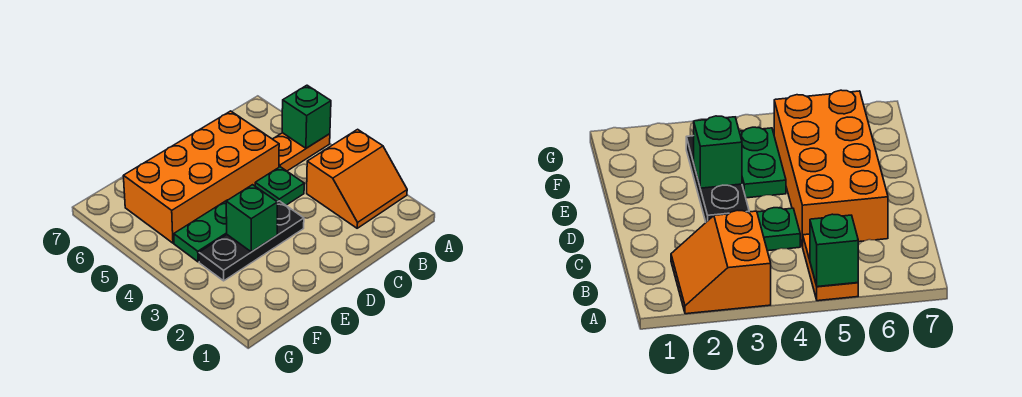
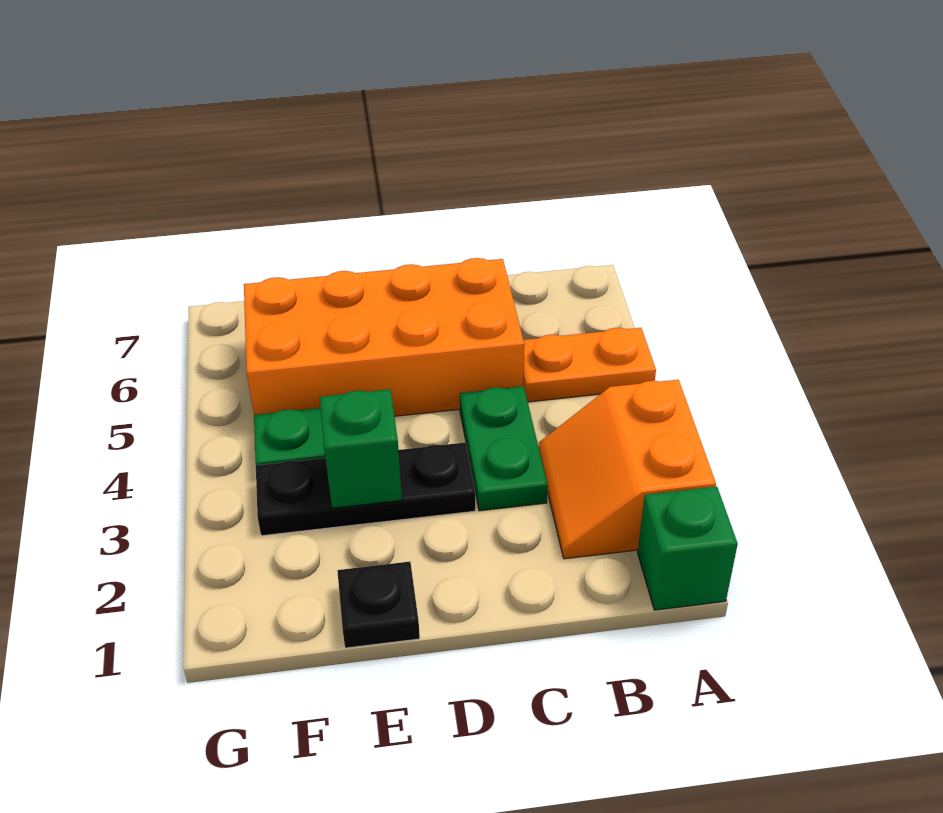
orange 2x2 slope [307,129,407,228] -> orange 2x2 slope turned to [538,380,716,559]
green 1x1 brick [282,85,331,148] -> green 1x1 brick moved to [638,486,738,610]
green 1x1 plate [255,167,304,205] -> green 1x2 plate [460,386,548,511]
none -> black 1x1 plate [337,562,420,648]

